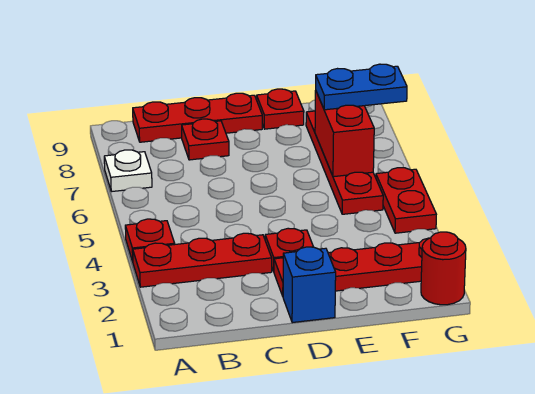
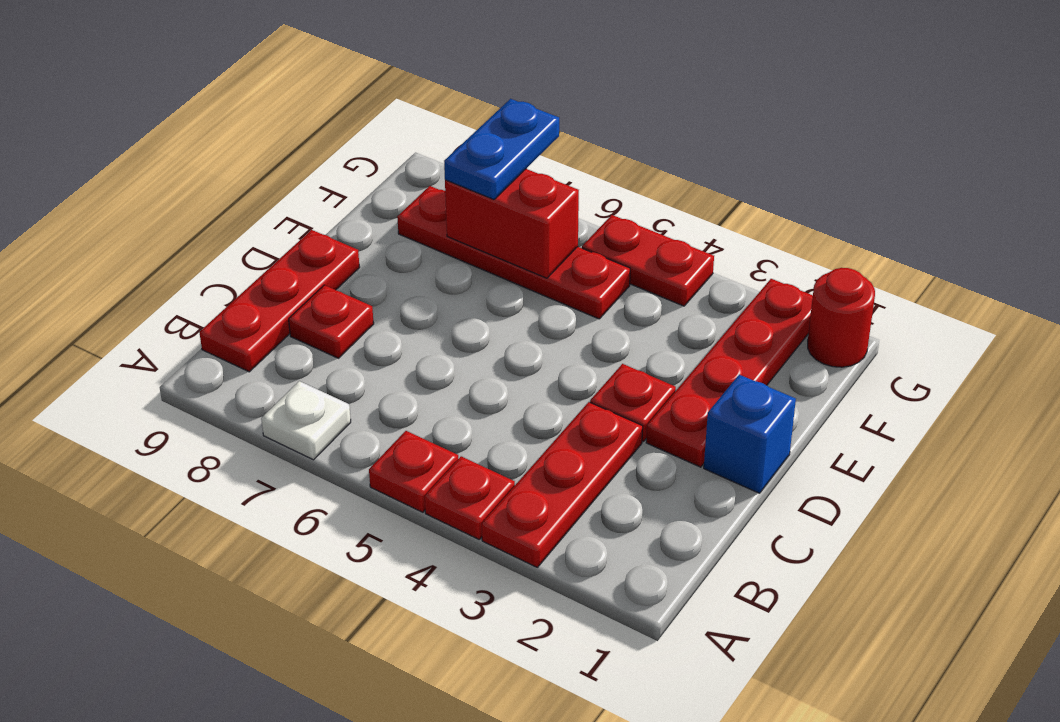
red 1x1 plate [257,89,304,129] -> red 1x1 plate moved to [369,431,458,512]

